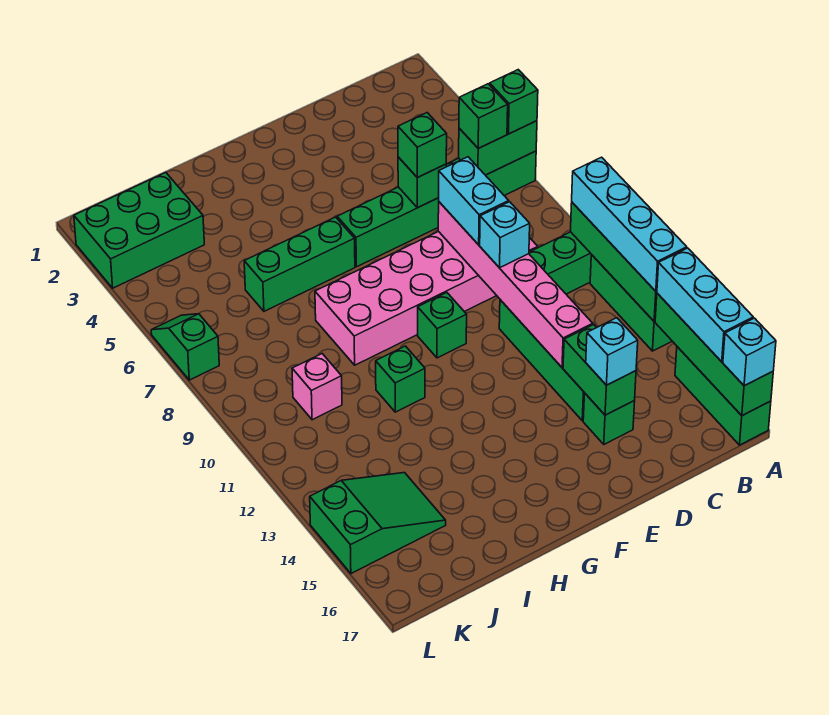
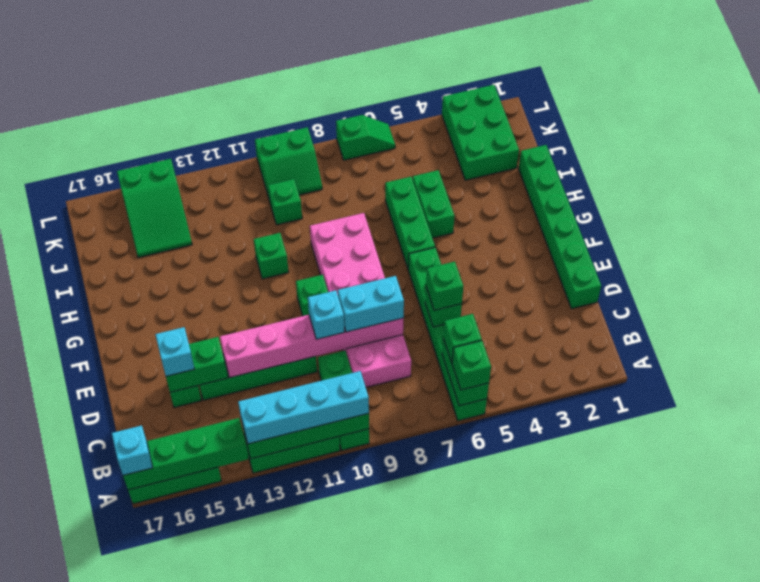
cyan 1x3 brick [657,248,753,362] -> none
none -> green 1x6 brick [519,145,601,309]
none -> green 1x2 brick [413,170,455,238]
pink 1x1 brick [292,354,342,420] -> green 1x1 brick [268,179,302,225]
none -> green 2x2 slope [255,127,322,200]

